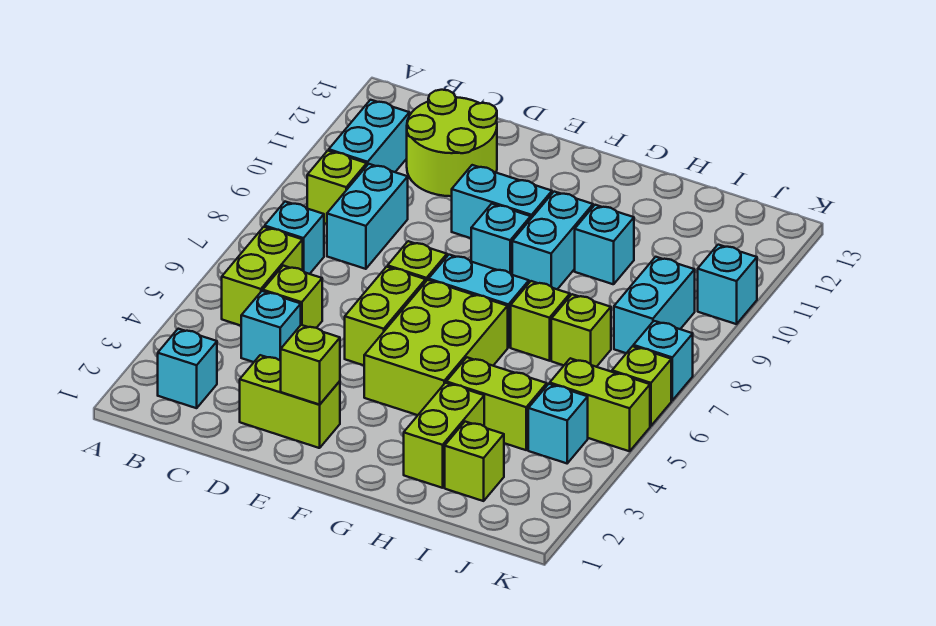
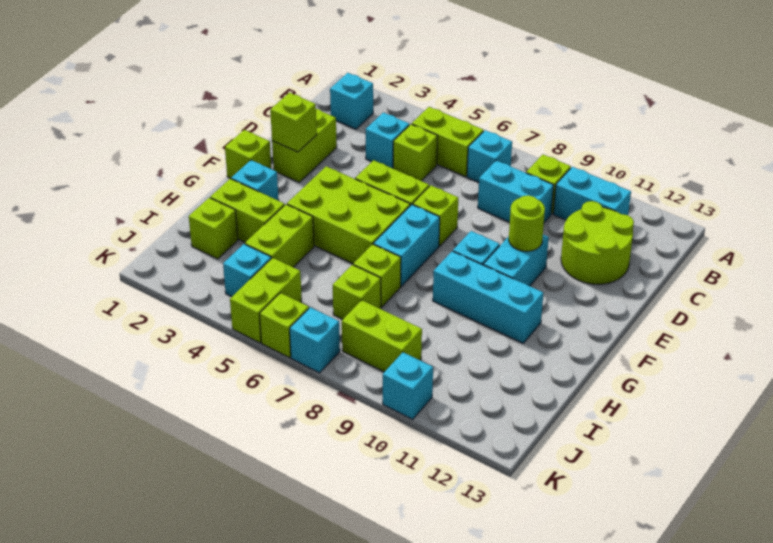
none -> lime 1x1 round brick [509,195,545,251]
none -> lime 1x1 brick [225,130,271,179]
cyan 1x2 brick [512,192,593,289] -> cyan 1x3 brick [433,251,543,343]
cyan 1x1 brick [575,205,634,284] -> cyan 1x1 brick moved to [231,160,279,201]
cyan 1x2 brick [614,257,695,353] -> lime 1x2 brick [342,300,422,372]

